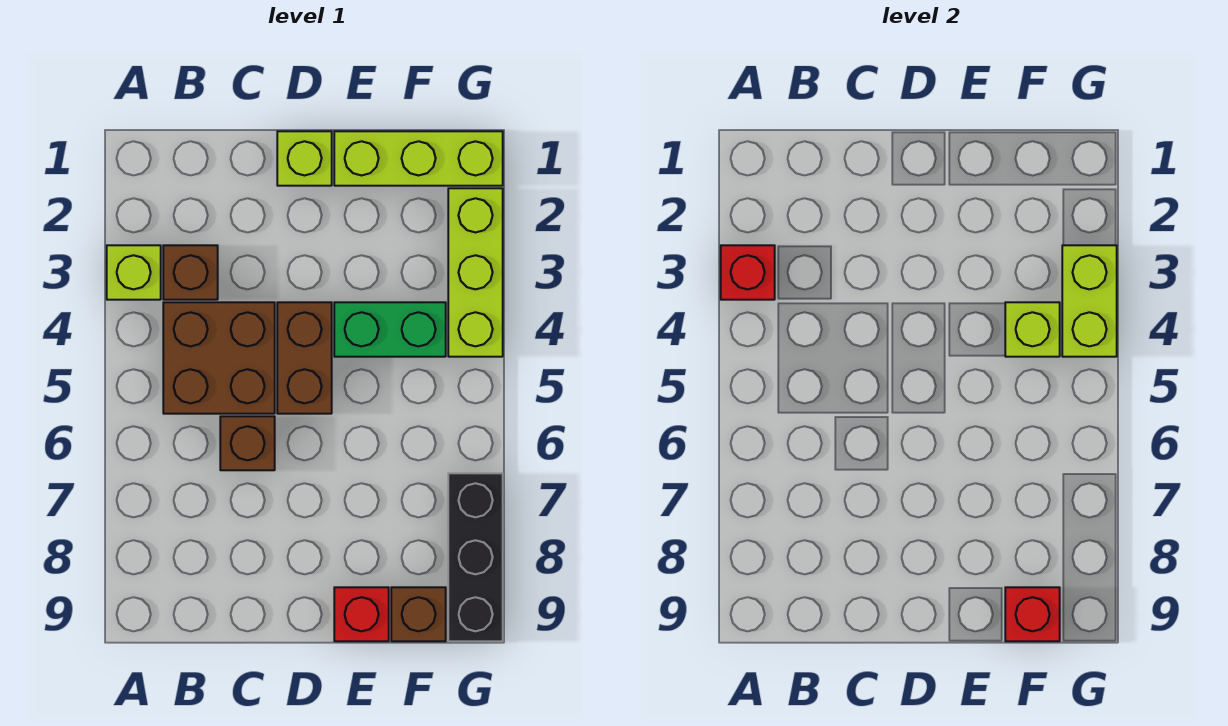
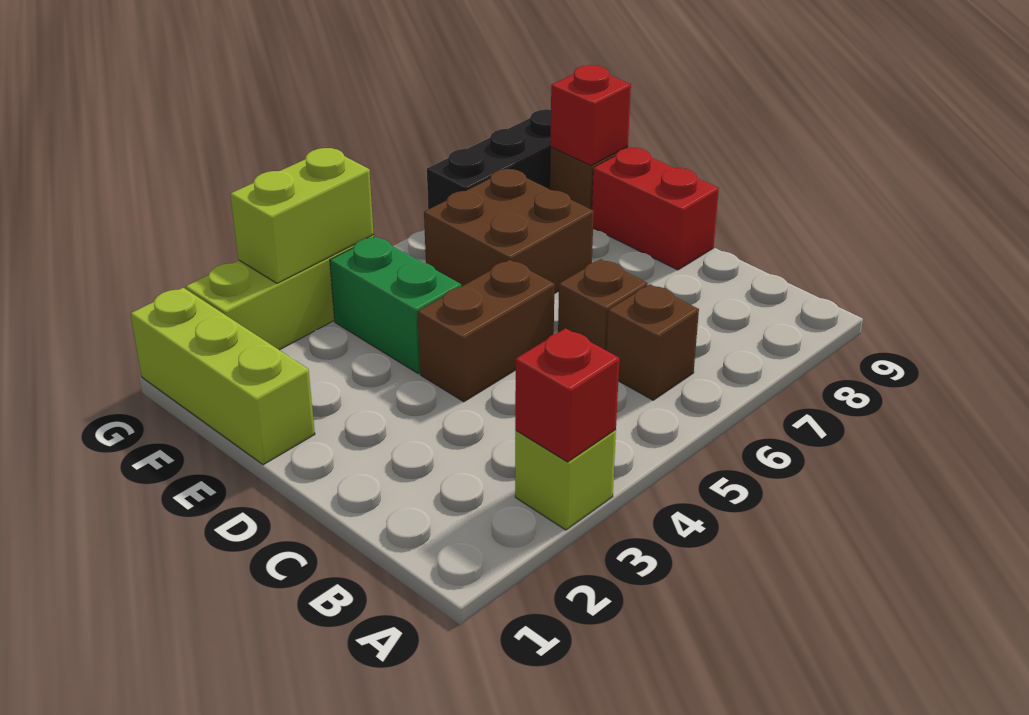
brown 1x1 brick [163,245,218,300] -> brown 1x1 brick moved to [607,284,699,400]
brown 2x2 brick [163,302,275,414] -> brown 2x2 brick moved to [424,169,594,294]
lime 1x1 brick [277,131,332,186] -> none
red 1x1 brick [334,587,389,641] -> red 1x2 brick [592,148,719,270]
lime 1x1 brick [1005,302,1060,357] -> none

